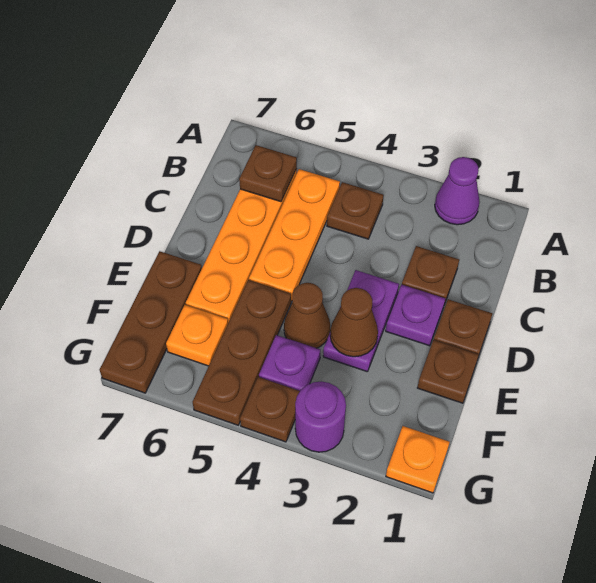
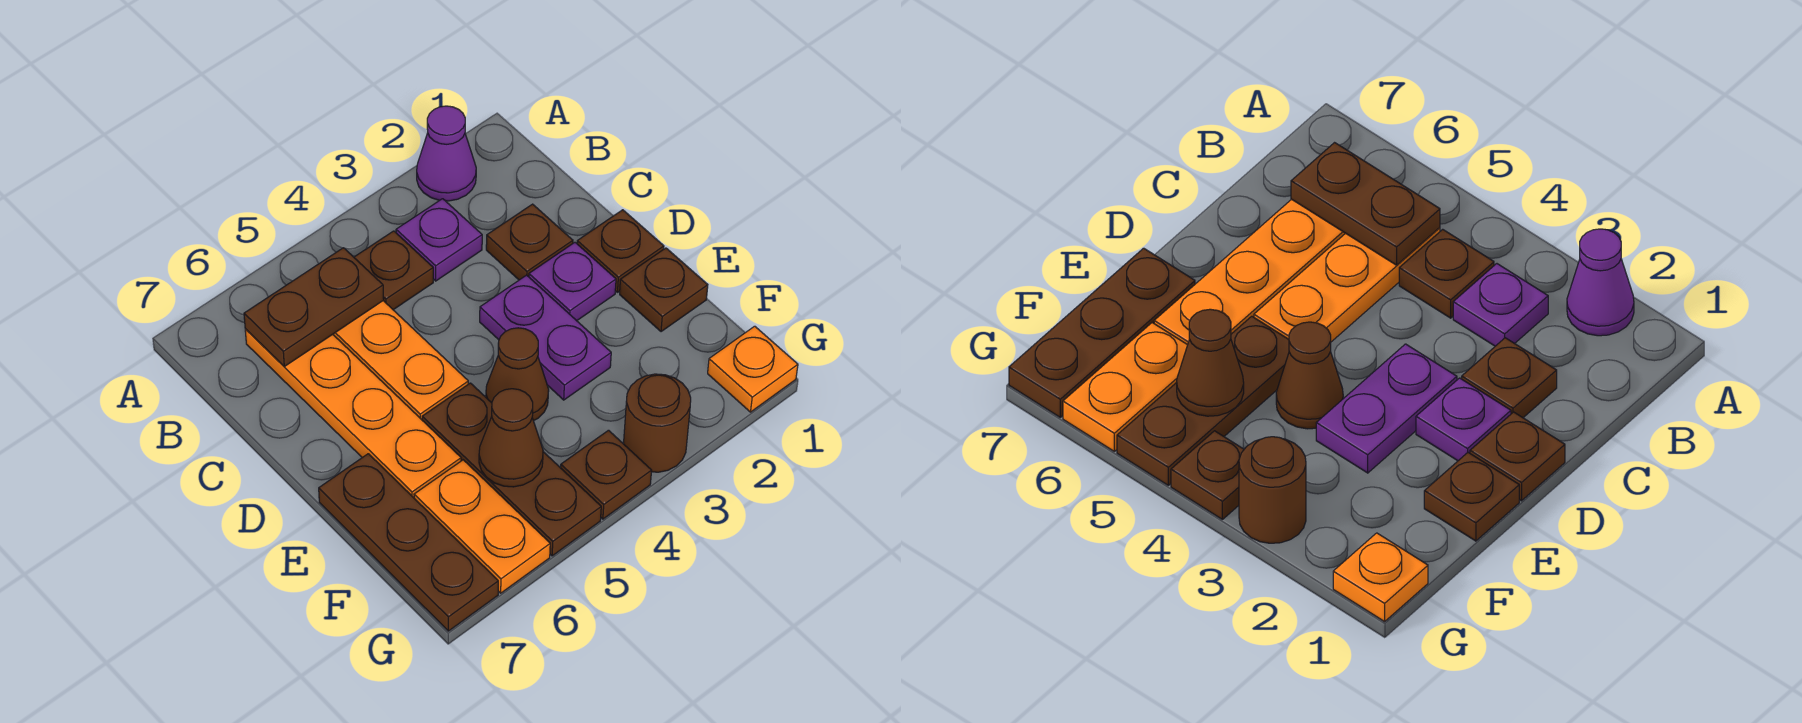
brown 1x1 plate [239,145,297,202] -> brown 1x2 plate [244,248,384,367]
brown 1x1 cone [330,288,378,357] -> brown 1x1 cone moved to [479,389,543,487]
purple 1x1 plate [259,335,320,391] -> purple 1x1 plate moved to [396,199,482,281]
orange 1x1 plate [166,305,228,366] -> orange 1x2 plate [414,460,550,593]
purple 1x1 round brick [295,381,346,452] -> brown 1x1 round brick [624,374,691,472]

